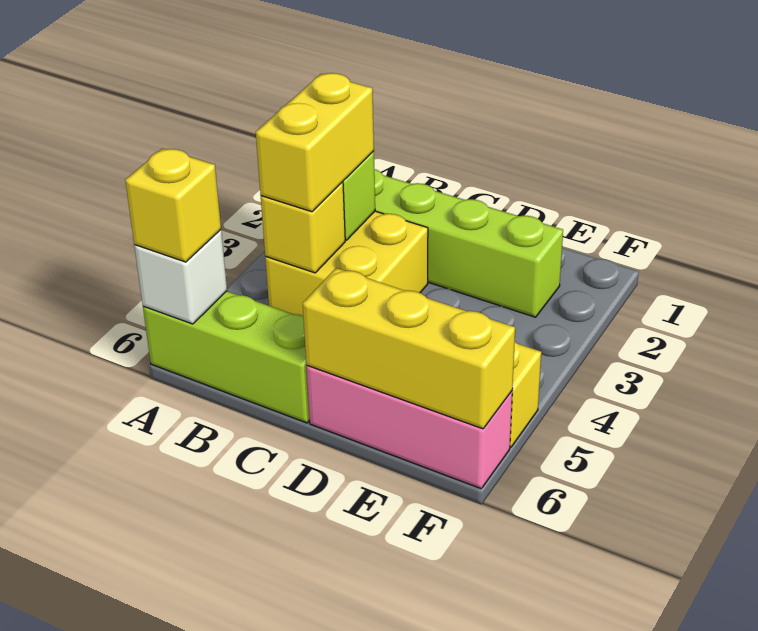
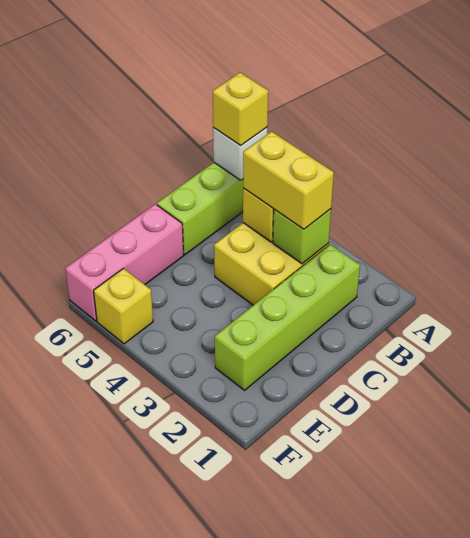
yellow 1x3 brick [303,268,515,429] -> none

